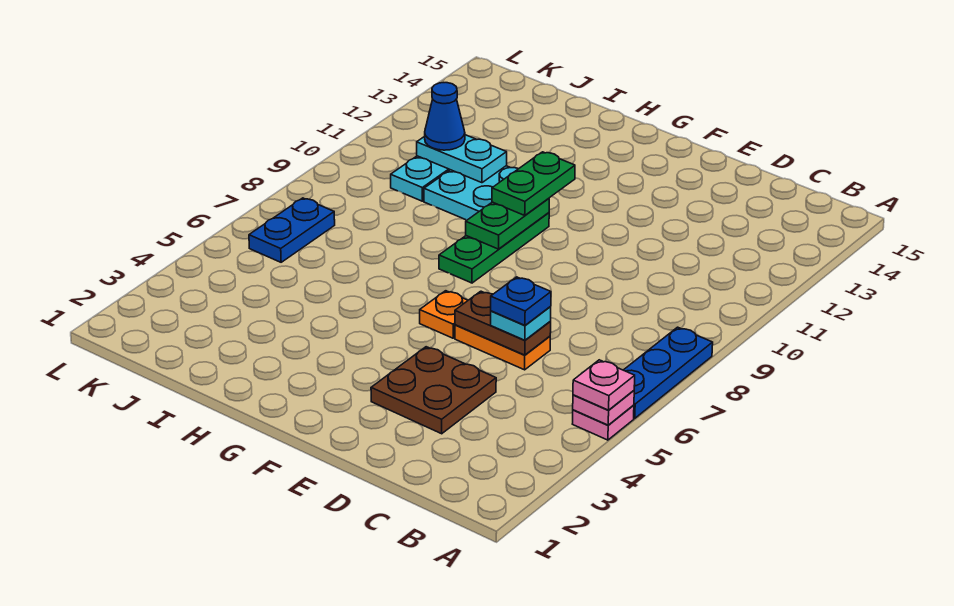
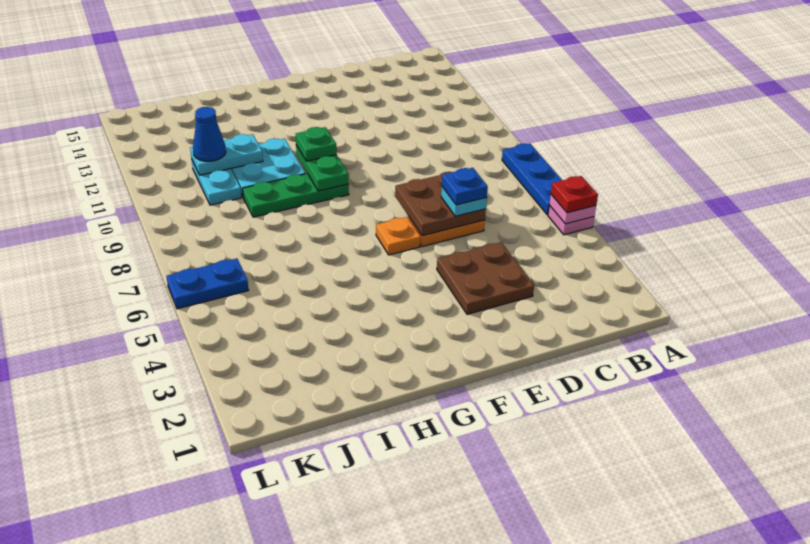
pink 1x1 plate [573,360,635,410] -> red 1x1 plate [551,176,598,213]
brown 1x2 plate [455,291,551,355] -> brown 2x2 plate [395,172,486,236]
green 1x3 plate [439,213,549,283] -> green 1x3 plate turned to [243,174,349,217]
green 1x2 plate [492,152,575,215] -> green 1x1 plate [296,127,337,161]
blue 1x2 plate [249,198,335,262] -> blue 1x2 plate turned to [167,258,249,309]

